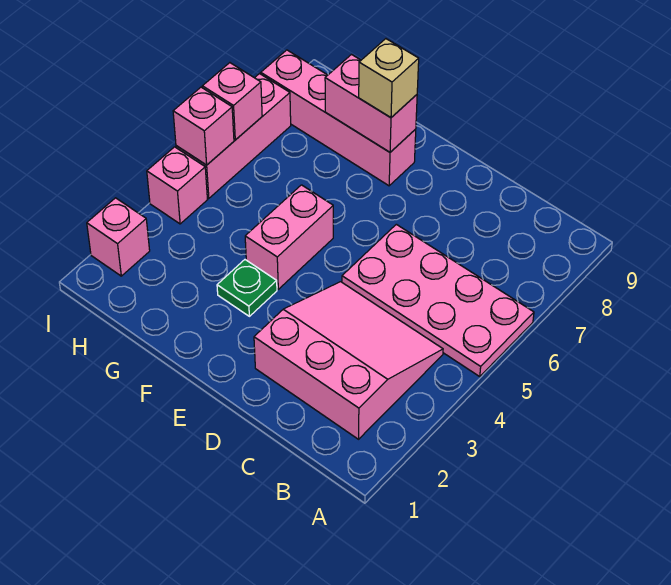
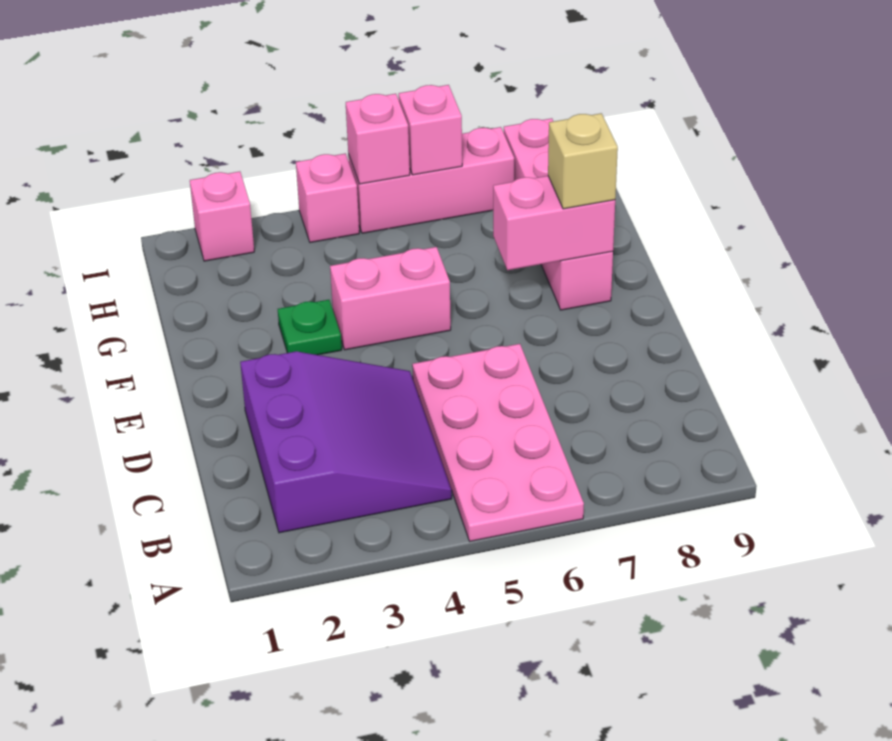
pink 3x3 slope [254,282,443,439] -> purple 3x3 slope [240,351,452,533]
pink 1x2 brick [325,55,417,152] -> pink 1x2 brick turned to [493,176,615,270]

